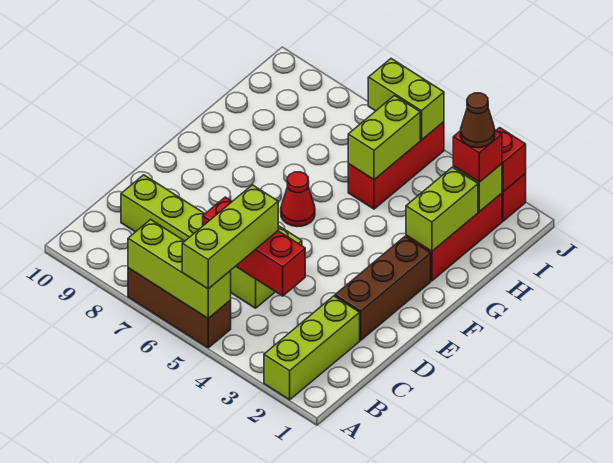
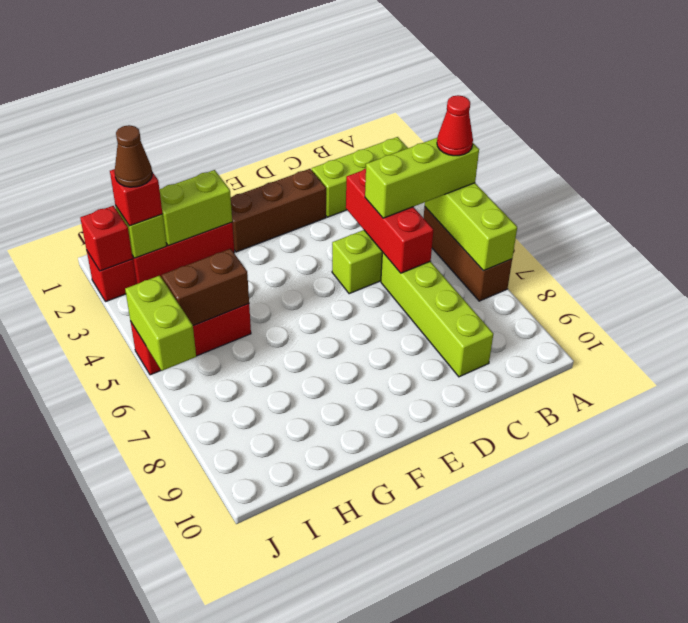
red 1x1 cone [281,172,315,227] -> red 1x1 cone moved to [437,95,473,156]
lime 1x2 brick [348,96,420,180] -> brown 1x2 brick [162,249,249,326]

